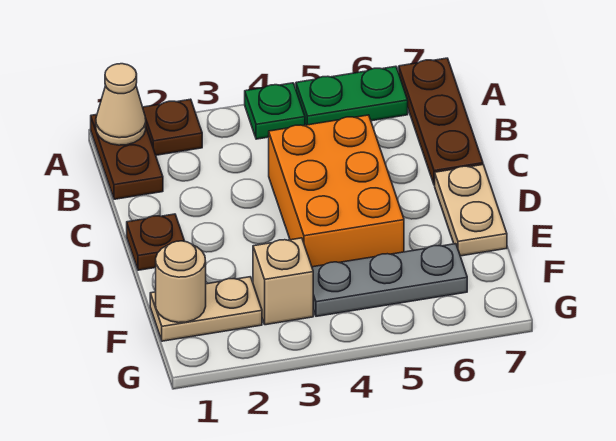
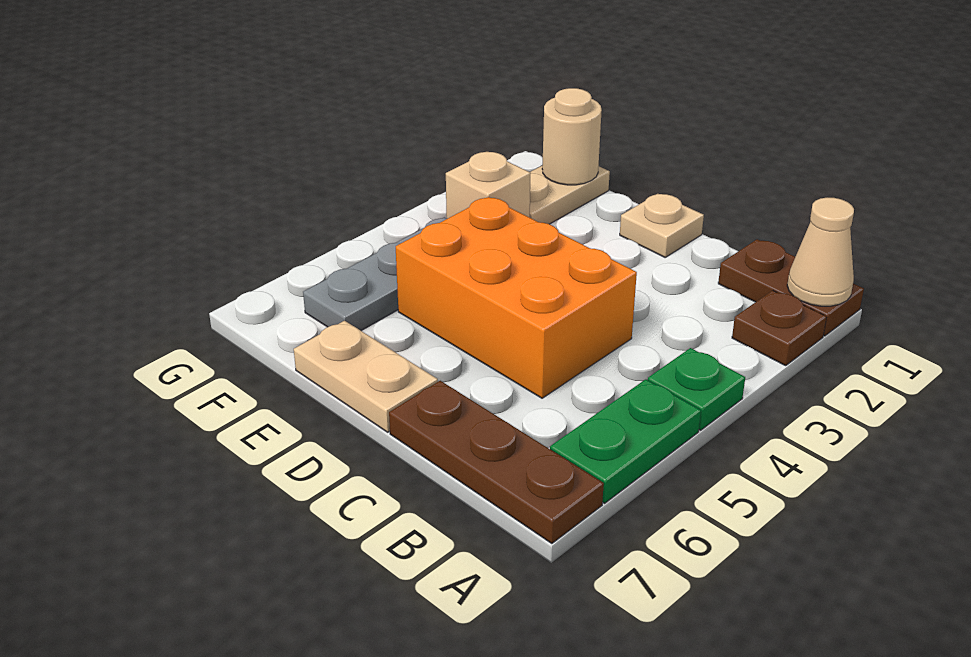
brown 1x1 plate [127,214,184,270] -> tan 1x1 plate [620,194,704,257]

